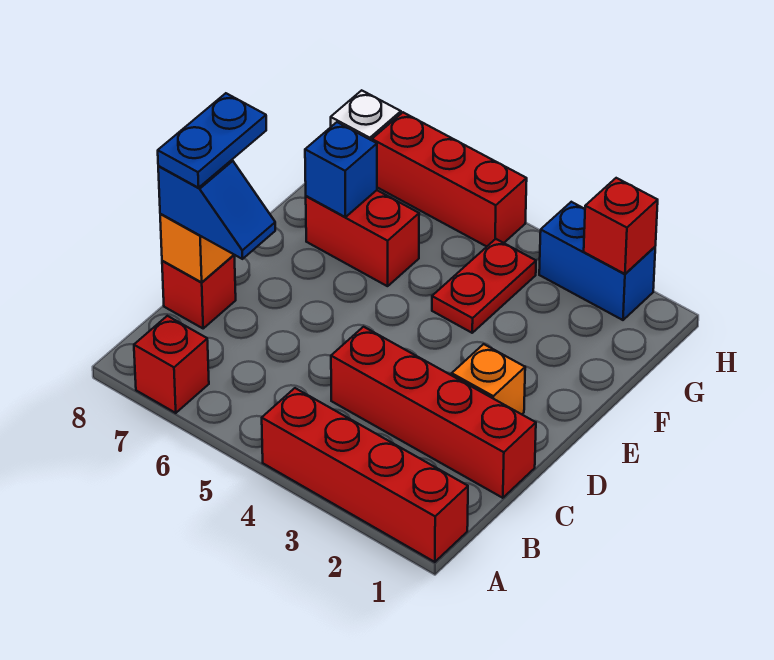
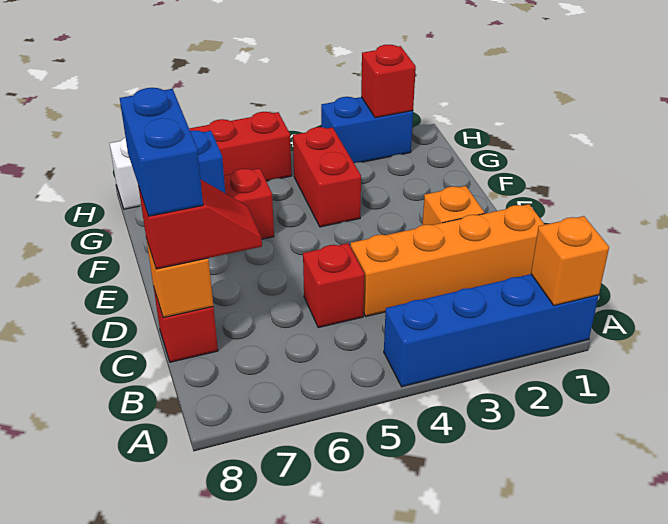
red 1x4 brick [262,388,468,562] -> blue 1x4 brick [384,274,599,387]
none -> orange 1x1 brick [531,216,609,306]
red 1x1 brick [134,316,209,413] -> red 1x1 brick moved to [303,243,364,328]
red 1x4 brick [331,327,536,498] -> orange 1x4 brick [351,204,545,316]
blue 1x2 slope [158,160,275,259] -> red 1x2 slope [138,180,262,269]
blue 1x2 plate [158,93,266,188] -> blue 1x2 brick [120,88,203,216]
red 1x2 plate [432,239,536,333] -> red 1x2 brick [293,127,361,227]

